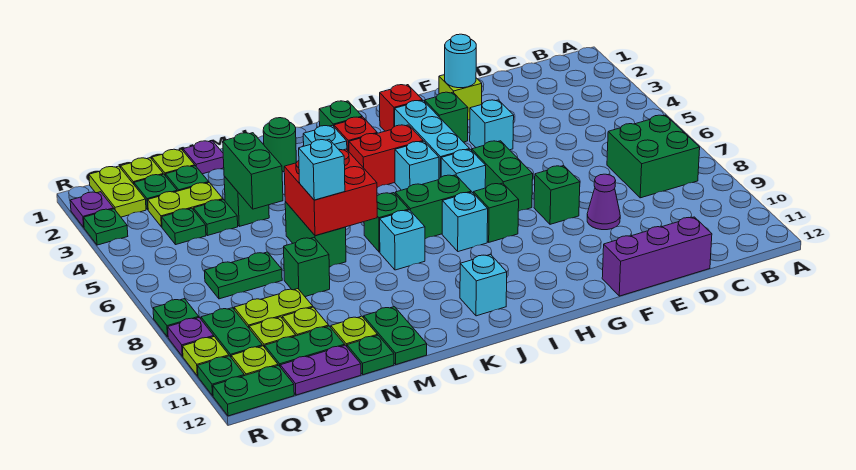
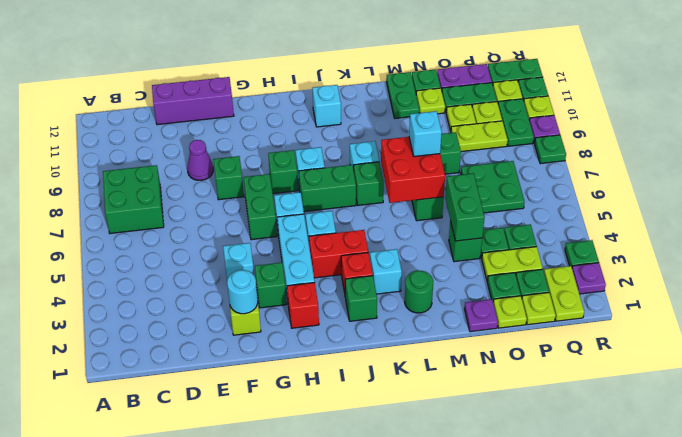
green 1x2 plate [204,252,282,299] -> green 2x2 plate [461,161,525,213]

